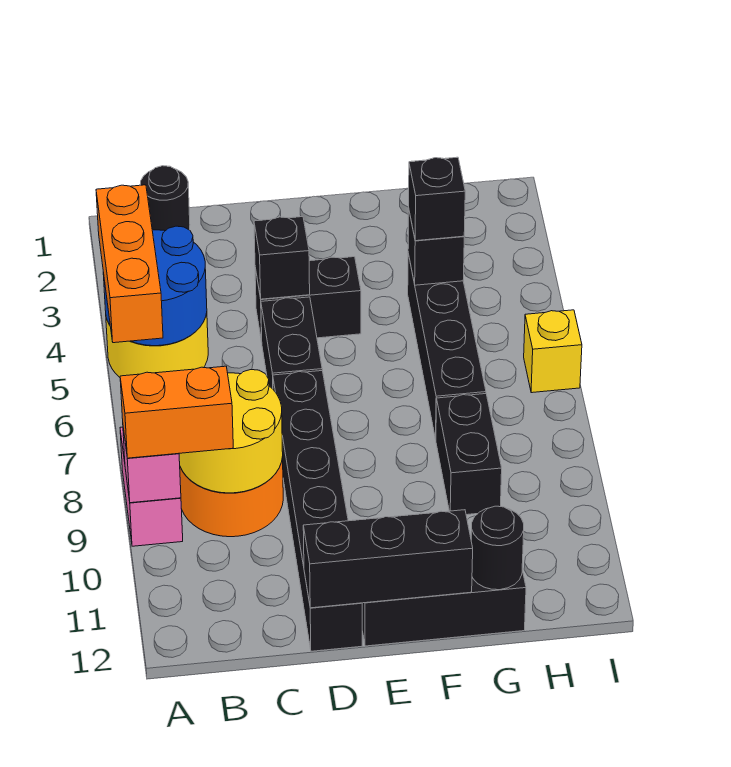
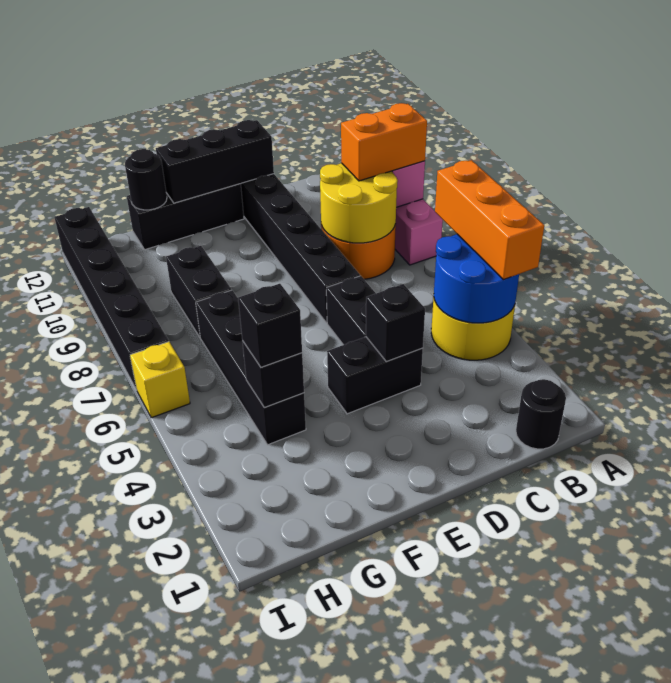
none -> black 1x6 brick [54,207,169,390]

